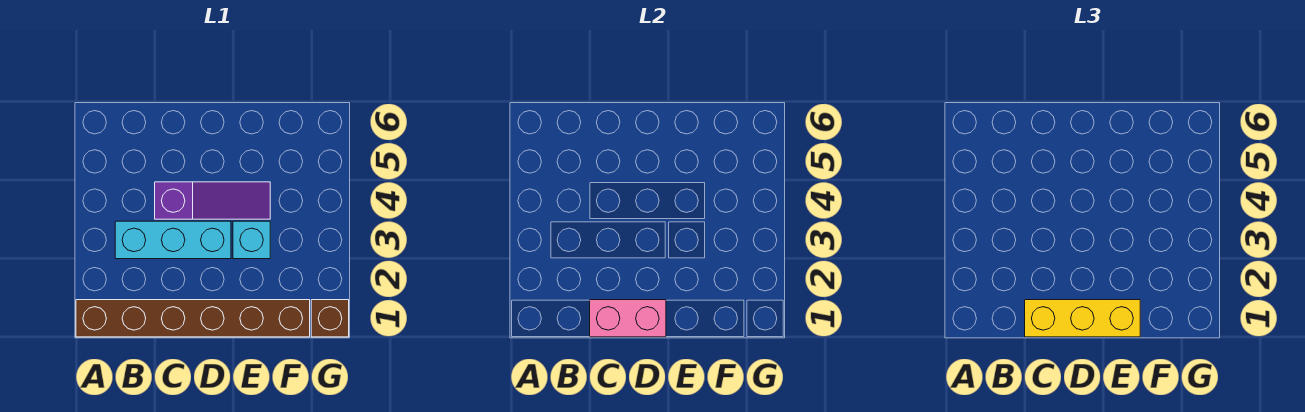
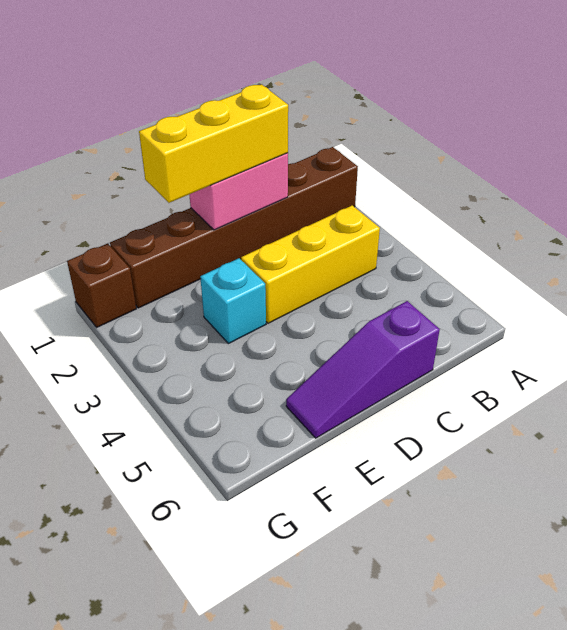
cyan 1x3 brick [115,221,231,259] -> yellow 1x3 brick [241,205,380,323]
purple 1x3 slope [155,182,270,219] -> purple 1x3 slope moved to [286,301,440,438]

